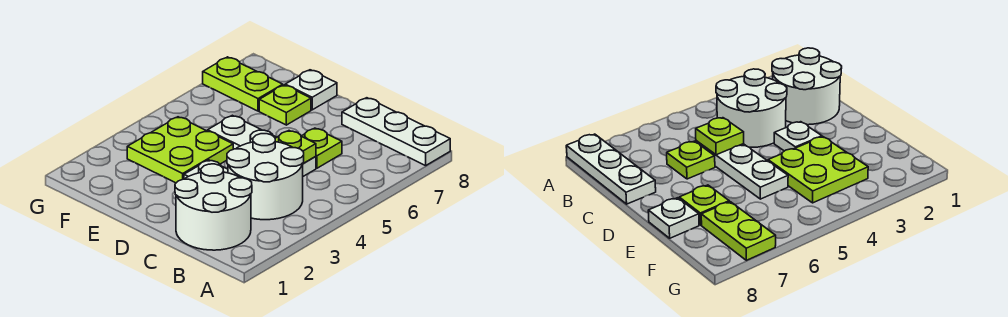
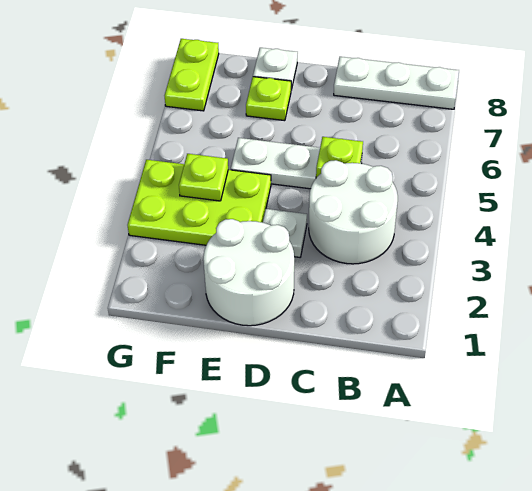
white 2x2 round brick [175,164,252,250] -> white 2x2 round brick moved to [203,219,294,326]
lime 1x1 plate [301,128,342,168] -> lime 1x1 plate moved to [179,154,228,201]
lime 2x2 plate [127,117,233,183] -> lime 2x3 plate [128,160,271,245]
lime 1x2 plate [203,57,283,111] -> lime 1x2 plate turned to [165,39,219,111]

